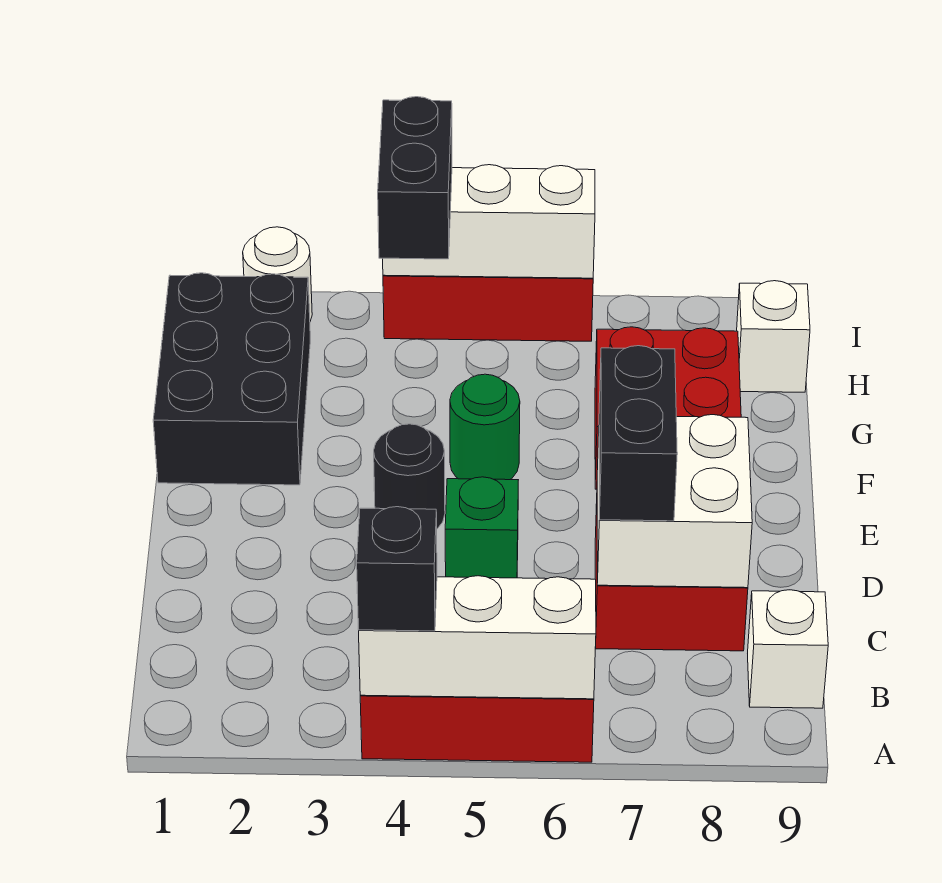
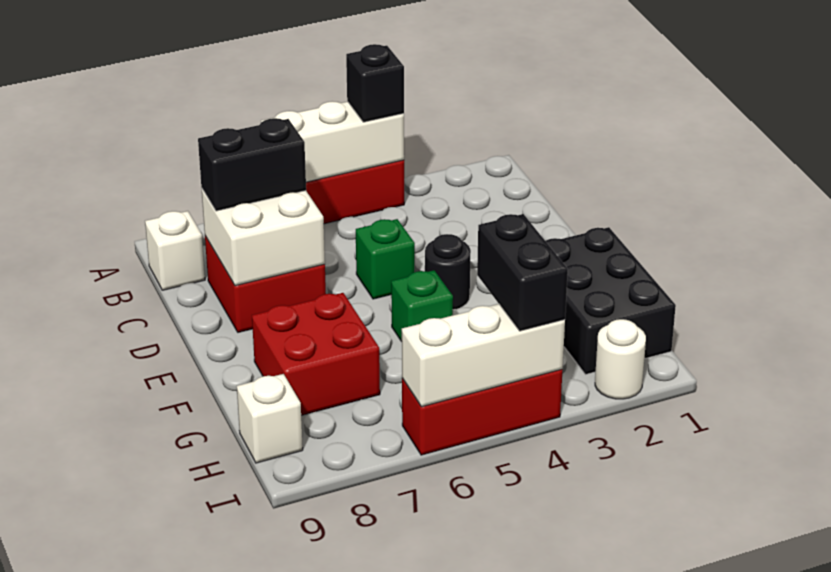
black 1x2 brick [599,346,677,521] -> black 1x2 brick turned to [198,118,306,211]
green 1x1 round brick [450,374,520,480] -> green 1x1 brick [391,270,453,341]

